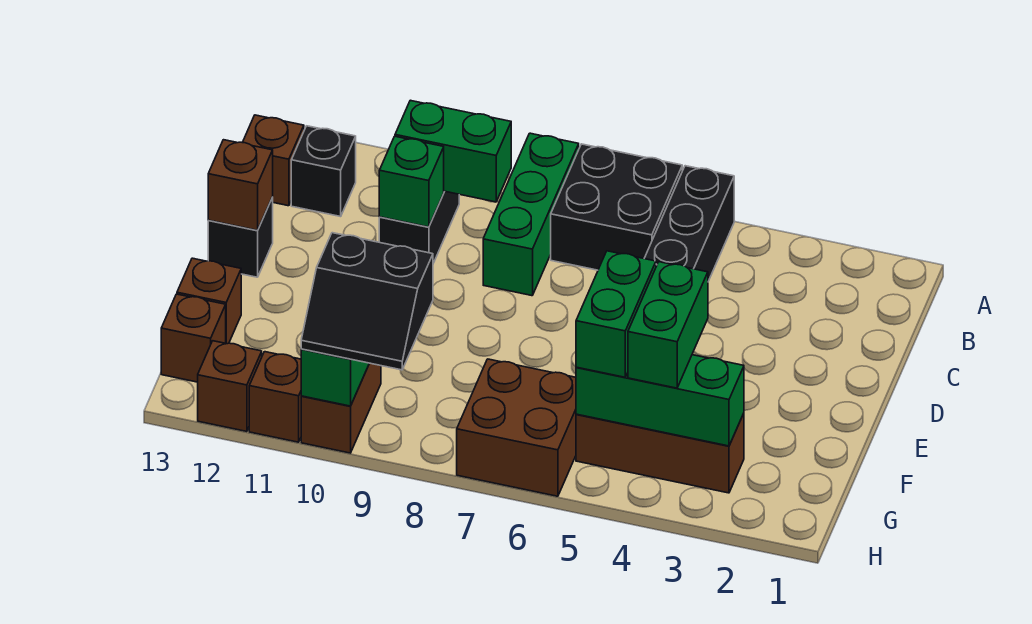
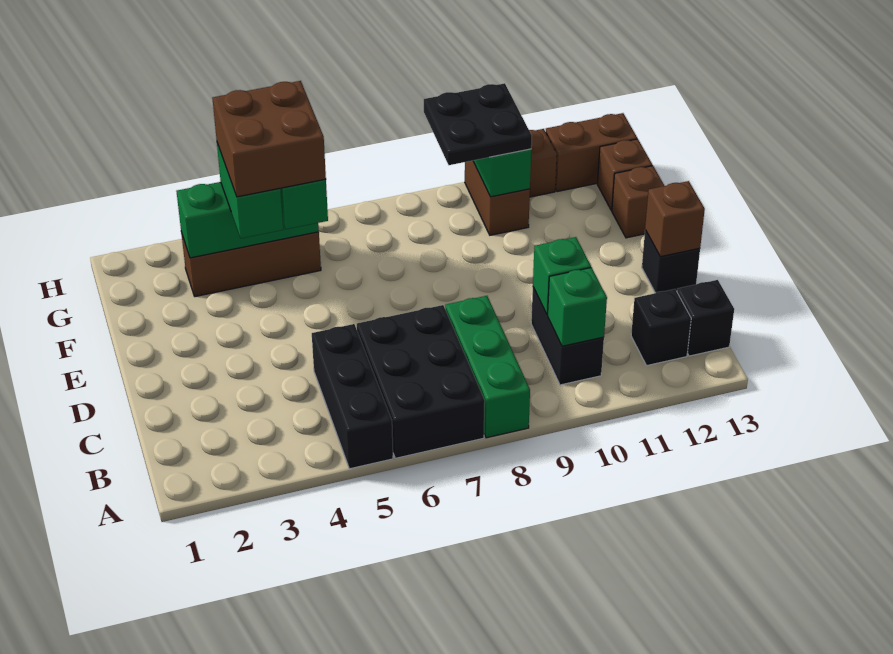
black 2x2 brick [551,144,682,270] -> black 2x3 brick [357,305,485,458]
green 1x2 brick [395,100,511,202] -> green 1x1 brick [548,268,607,346]
brown 1x1 brick [242,115,304,206] -> black 1x1 brick [677,280,734,356]
brown 2x2 brick [457,359,576,496] -> brown 2x2 brick moved to [212,81,326,197]
black 2x2 slope [301,233,433,370] -> black 2x2 plate [424,83,532,165]
brown 1x1 brick [198,341,262,432] -> brown 1x2 brick [546,113,637,192]

